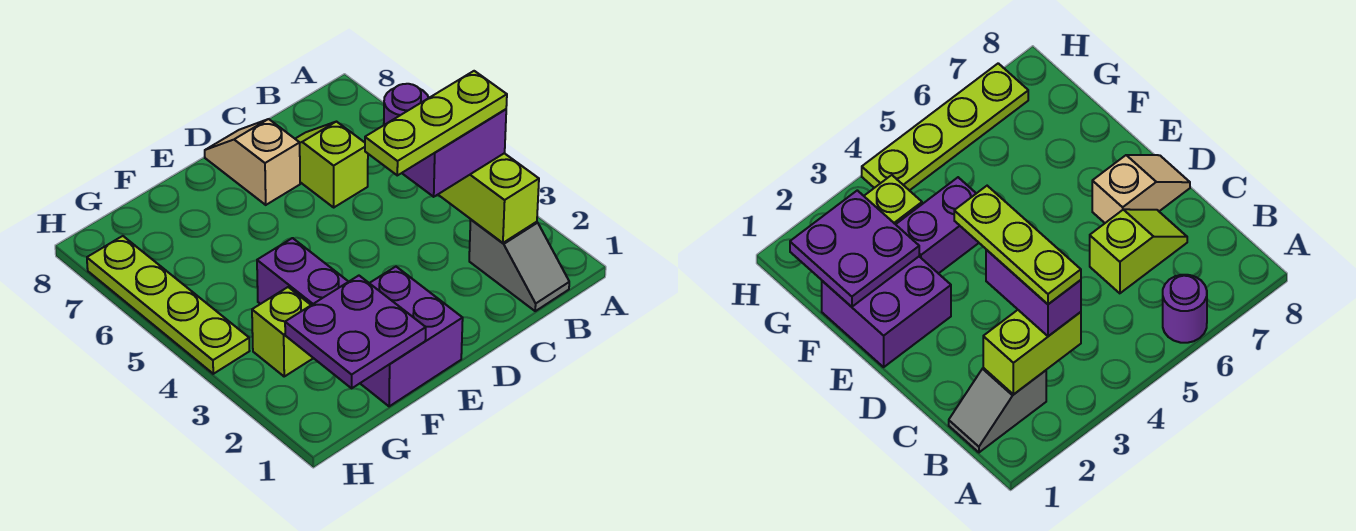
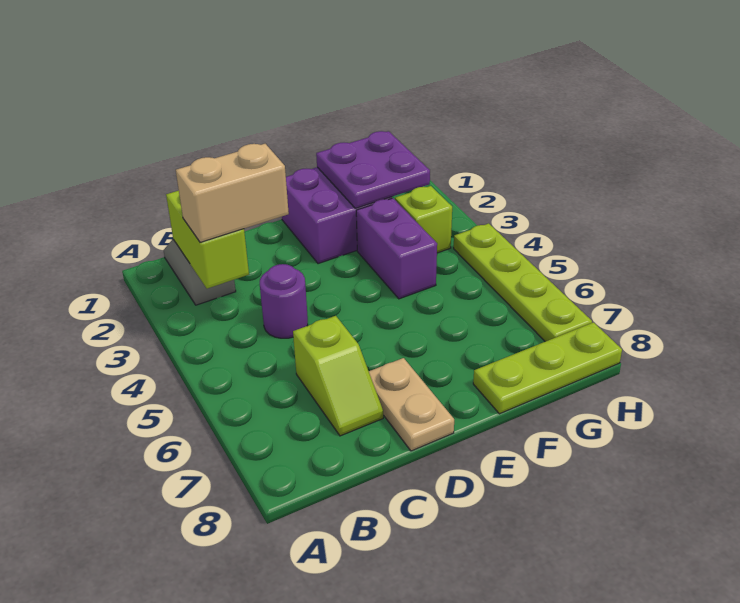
purple 1x1 round brick [384,84,428,125] -> purple 1x1 round brick moved to [260,264,308,338]
purple 1x2 brick [402,109,506,197] -> tan 1x2 brick [176,144,289,242]
lime 1x3 plate [365,71,507,175] -> lime 1x3 plate moved to [473,322,622,414]
tan 1x2 slope [205,119,300,205] -> tan 1x2 plate [369,358,454,451]

